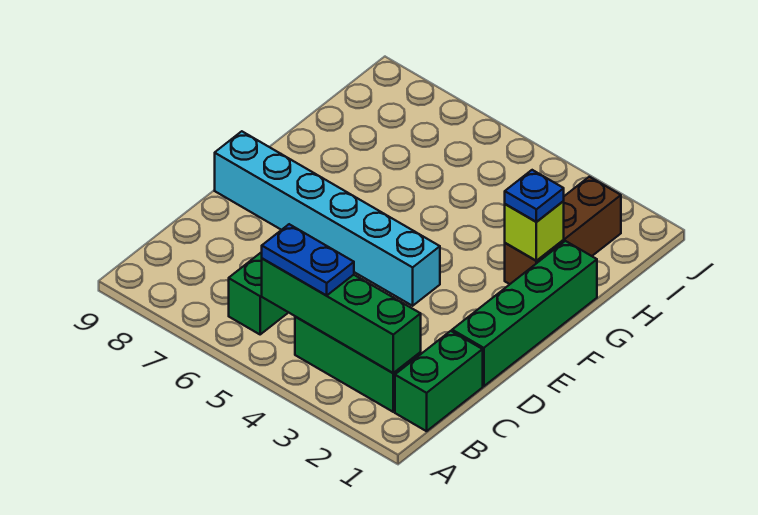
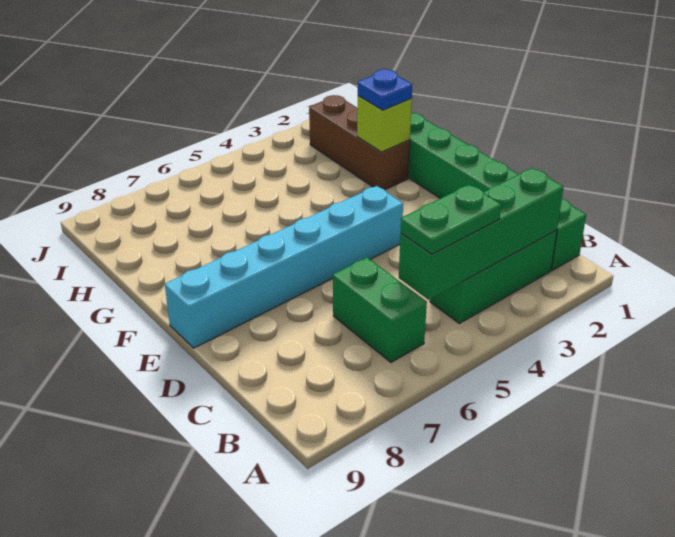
blue 1x2 plate [262,224,354,296] -> green 1x2 plate [401,185,501,254]

